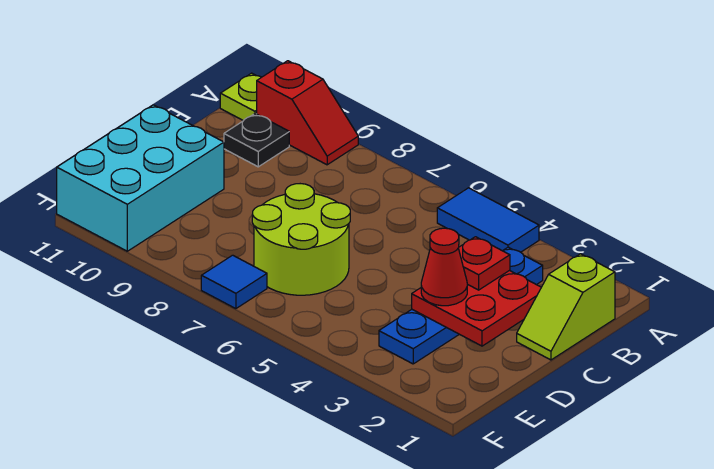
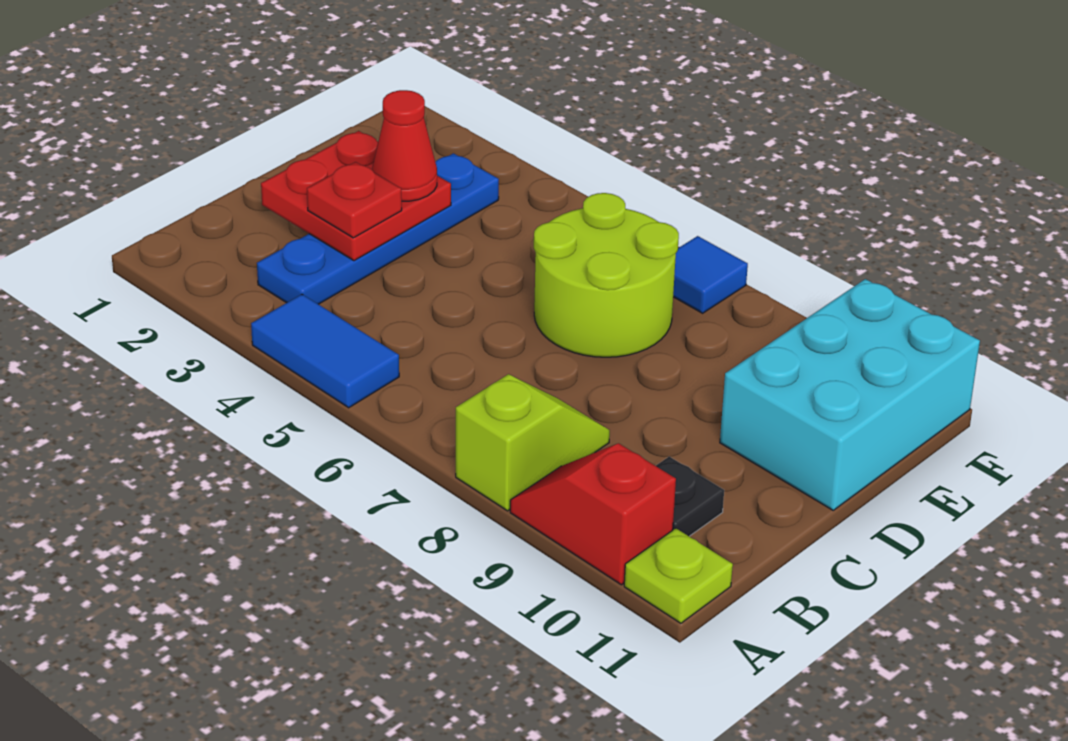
lime 1x2 slope [517,254,615,360] -> lime 1x2 slope moved to [456,374,610,511]

